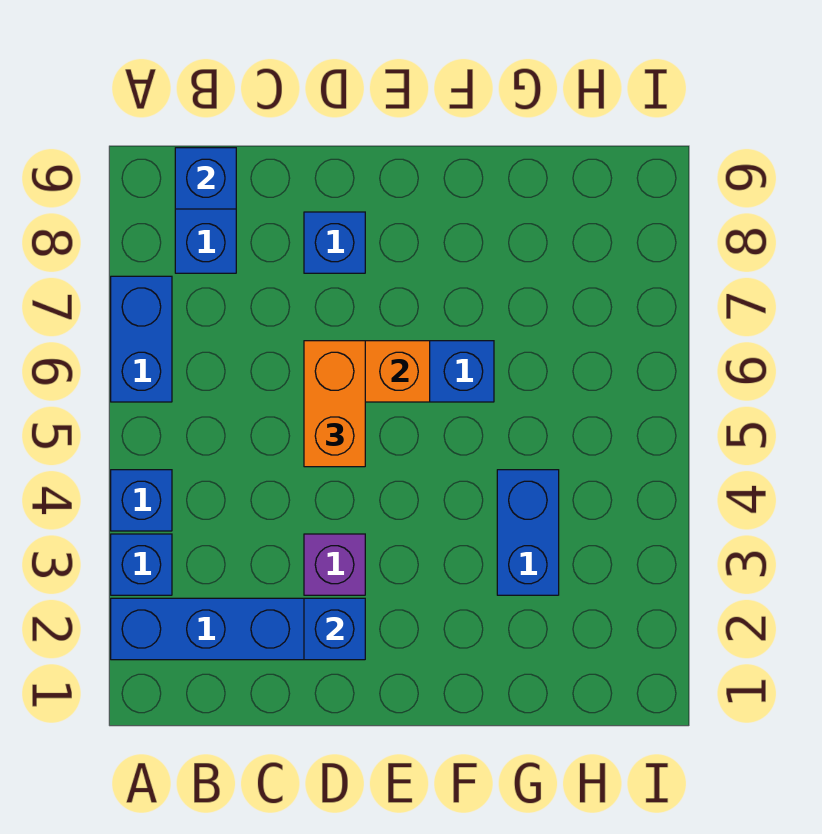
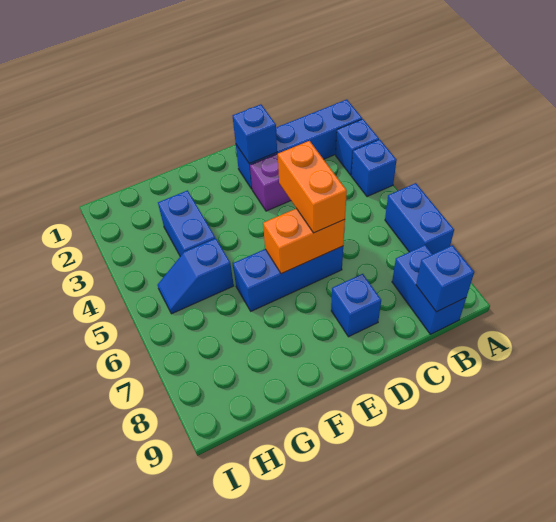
none -> blue 1x2 slope [158,238,234,314]

